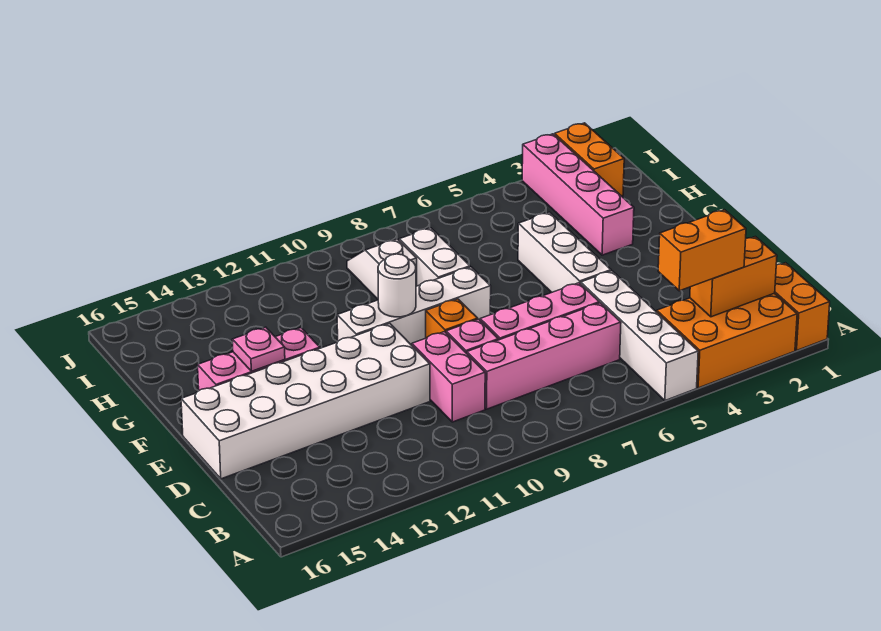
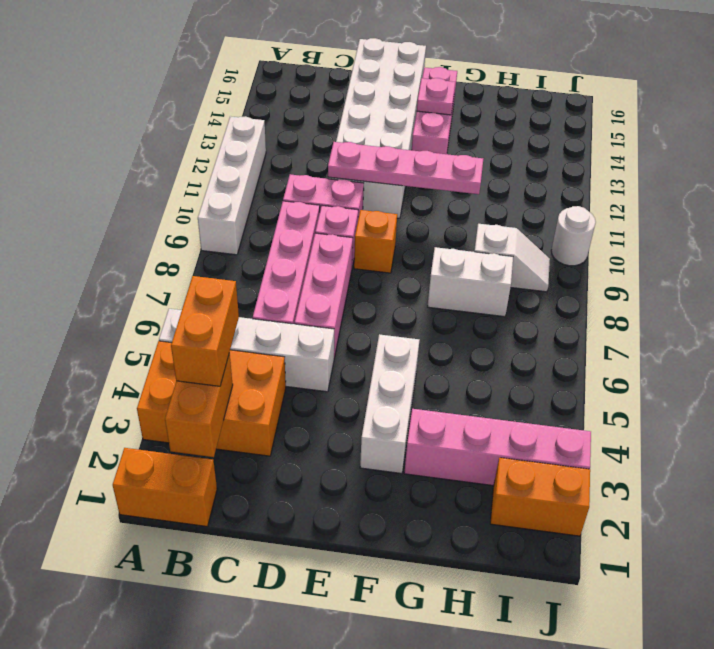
orange 2x3 brick [657,293,797,388] -> orange 2x3 brick turned to [137,341,286,456]
none -> pink 1x4 plate [328,142,483,194]
white 1x3 brick [518,212,611,292] -> white 1x3 brick turned to [360,334,419,474]
white 1x4 brick [337,267,491,345] -> white 1x4 brick moved to [198,116,266,255]
white 1x1 round brick [378,254,416,317] -> white 1x1 round brick moved to [551,206,596,266]

